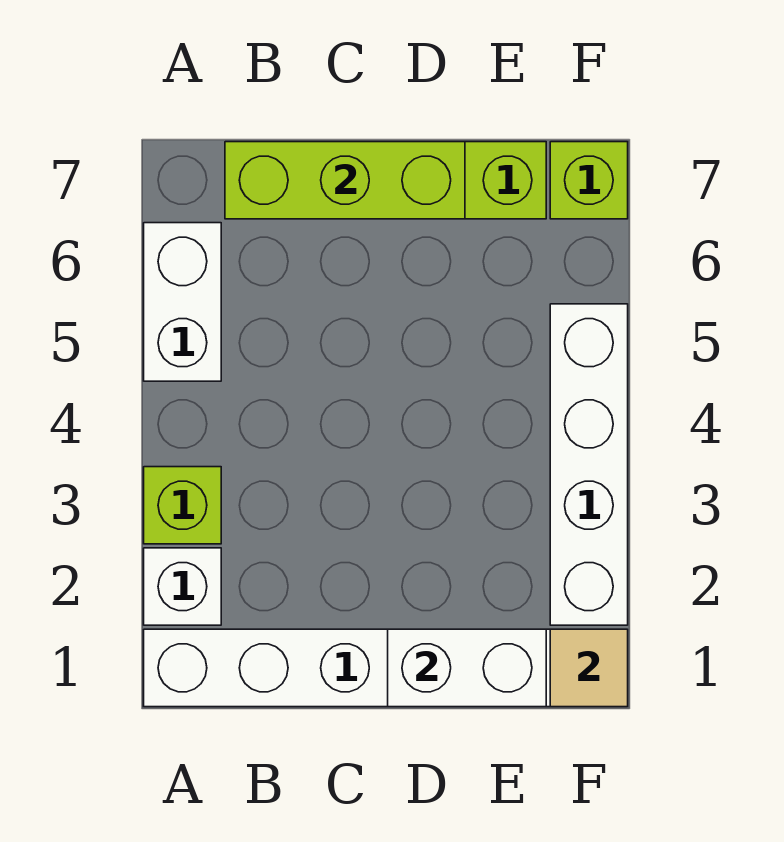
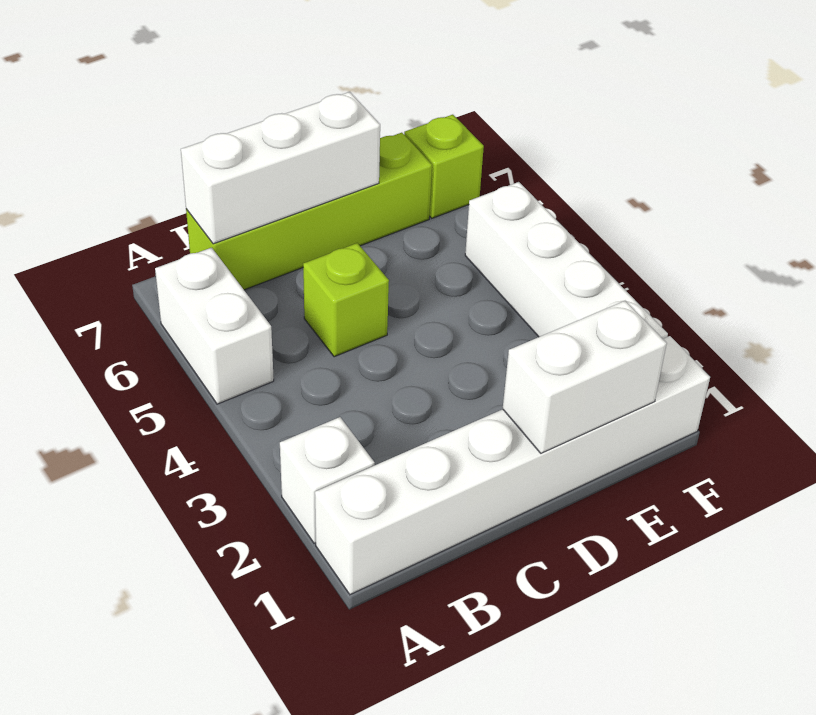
lime 1x1 brick [144,467,221,544] -> lime 1x1 brick moved to [303,243,389,357]
lime 1x3 brick [225,142,465,219] -> white 1x3 brick [181,92,380,244]
tan 1x1 tile [550,629,628,707] -> none

